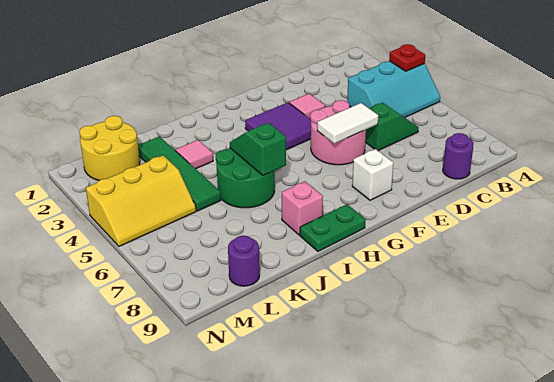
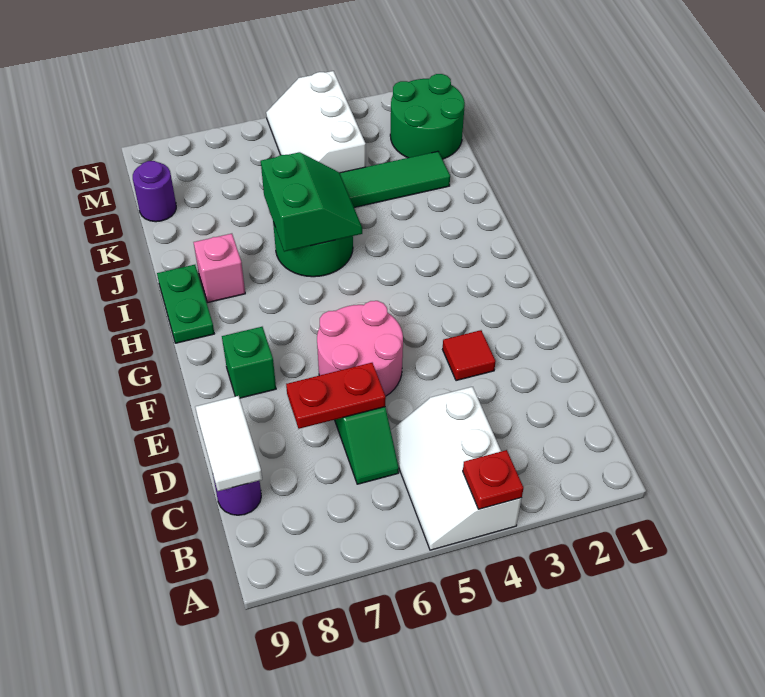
cyan 2x3 slope [347,61,440,118] -> white 2x3 slope [391,387,522,550]
none -> red 1x2 plate [286,363,386,429]
pink 1x1 tile [289,94,325,119] -> red 1x1 tile [443,330,496,381]
white 1x2 tile [317,103,378,144] -> white 1x2 tile moved to [195,396,262,491]
purple 2x2 tile [245,102,311,150] -> none
white 1x1 brick [352,149,393,200] -> green 1x1 brick [222,327,276,398]
green 1x2 slope [230,123,286,176] -> green 2x2 slope [261,152,362,252]
pink 1x1 tile [175,140,213,169] -> none
yellow 2x2 round brick [79,116,140,180] -> green 2x2 round brick [390,74,465,159]
yellow 2x3 slope [86,156,196,246] -> white 2x3 slope [266,71,366,173]

